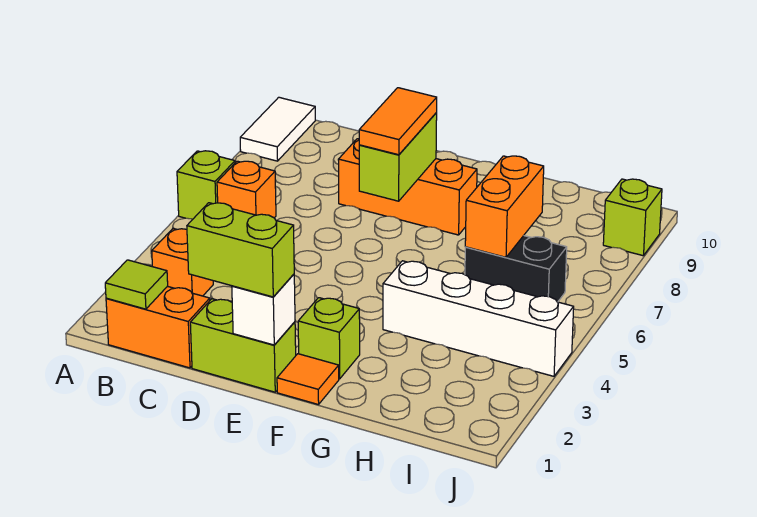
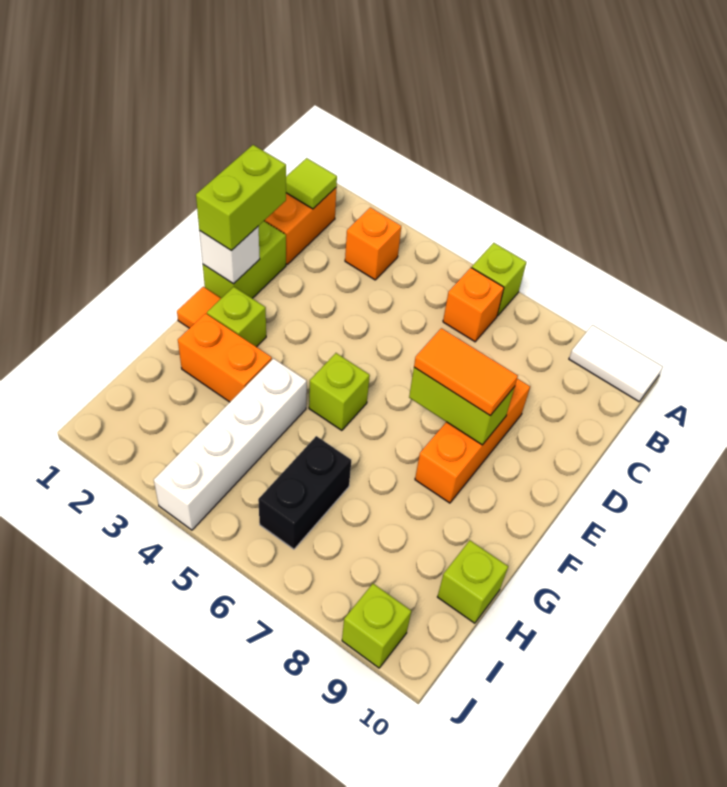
none -> lime 1x1 brick [309,353,370,430]
orange 1x2 brick [465,156,544,257] -> orange 1x2 brick moved to [178,313,272,402]
none -> lime 1x1 brick [438,540,508,623]

